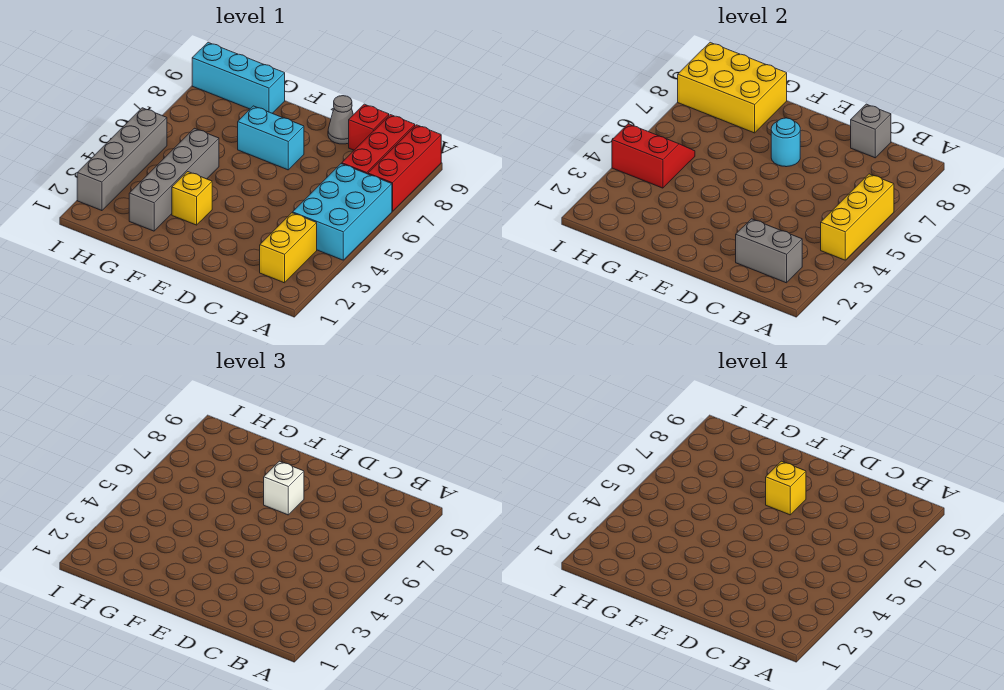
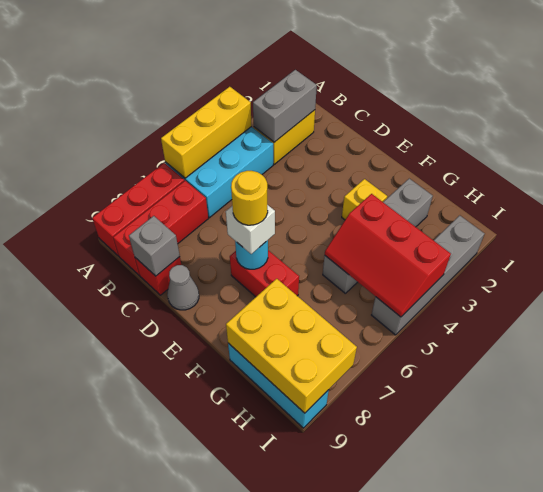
grey 1x2 brick [736,219,802,283] -> grey 1x2 brick turned to [253,70,317,142]
cyan 1x2 brick [238,106,304,170] -> red 1x2 brick [230,250,299,297]
yellow 1x1 brick [766,461,806,515] -> yellow 1x1 round brick [231,171,268,225]
red 2x2 slope [612,124,695,188] -> red 2x3 slope [325,194,451,317]

